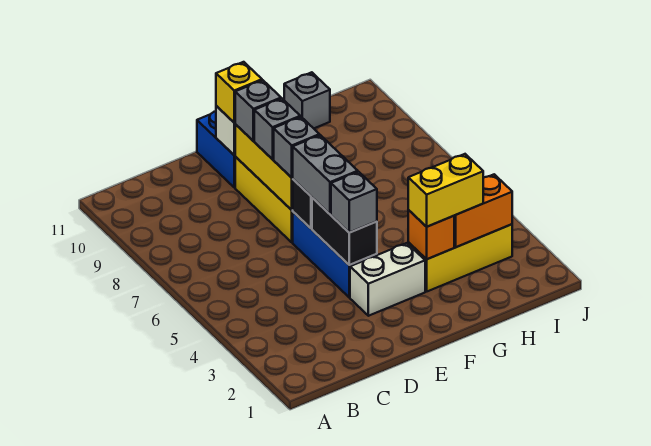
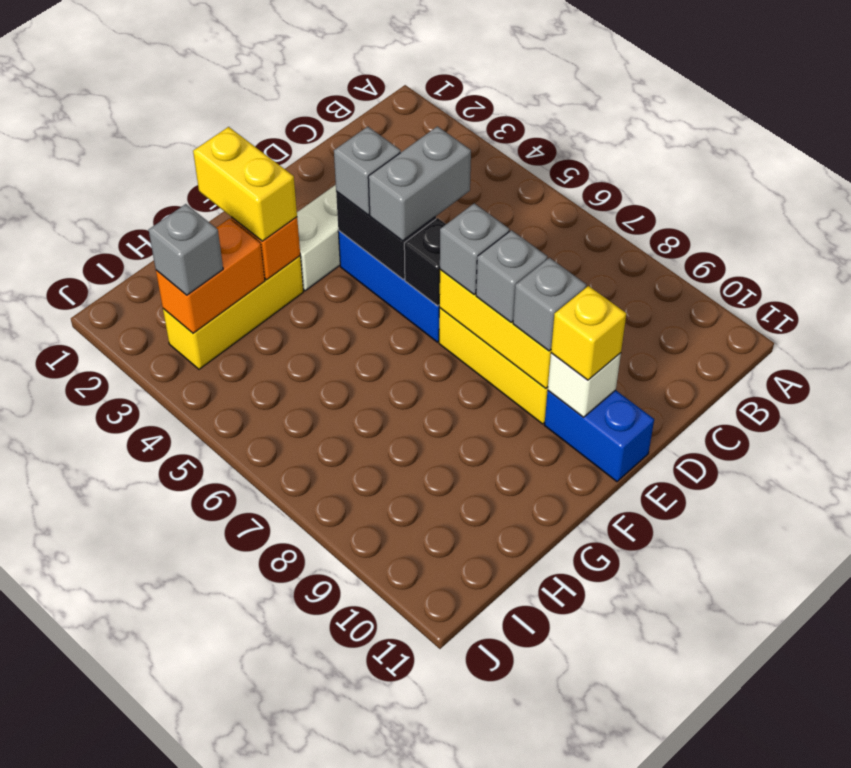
grey 1x2 brick [292,135,358,214] -> grey 1x2 brick turned to [368,126,471,241]
yellow 1x2 brick [408,154,483,227] -> yellow 1x2 brick turned to [193,127,297,241]
grey 1x1 brick [284,72,330,128] -> grey 1x1 brick moved to [149,204,223,295]

